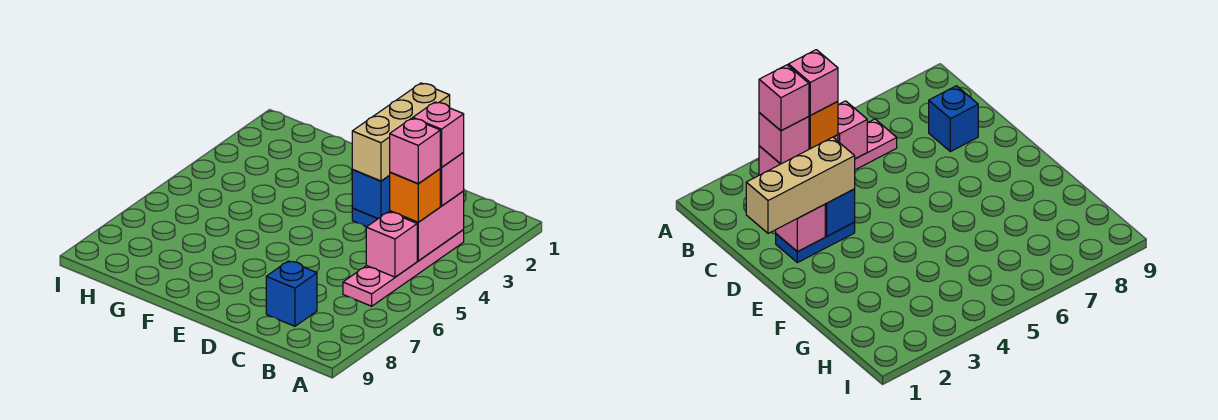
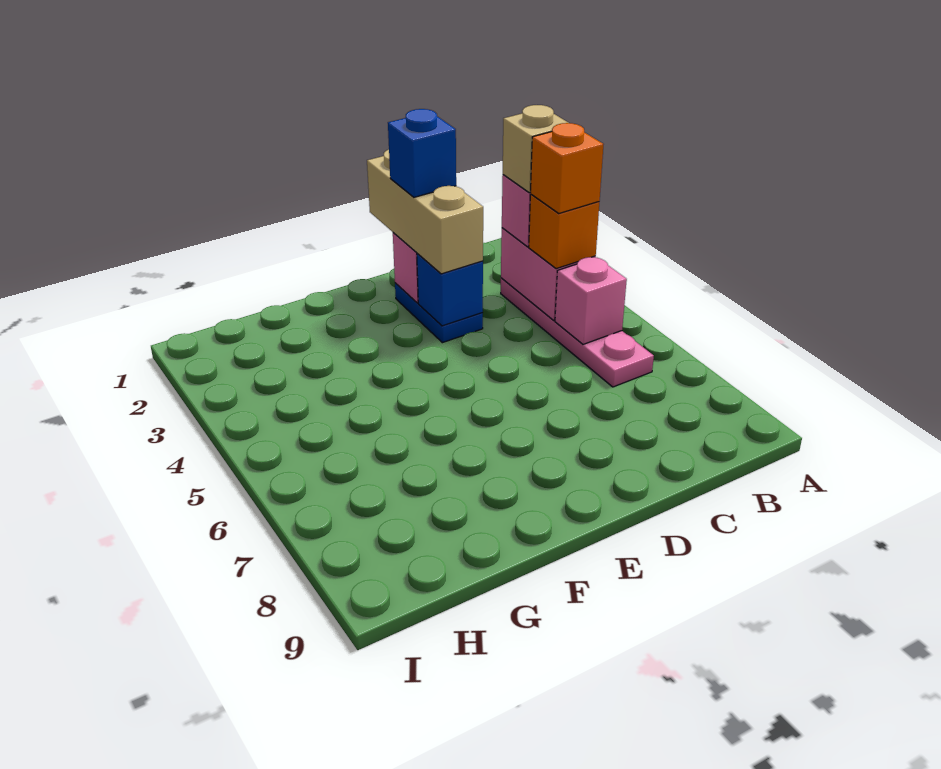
pink 1x1 brick [413,102,464,167] -> tan 1x1 brick [503,105,568,193]
pink 1x1 brick [390,118,440,183] -> orange 1x1 brick [531,123,604,213]
blue 1x1 brick [266,261,317,326] -> blue 1x1 brick moved to [388,109,456,197]

